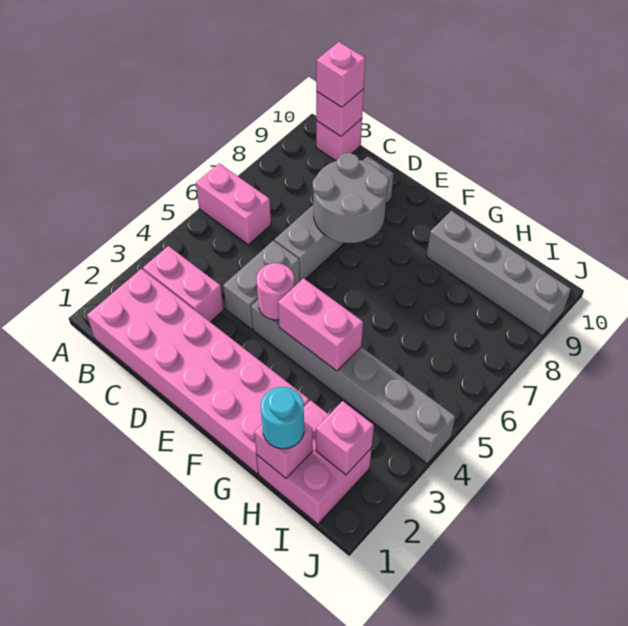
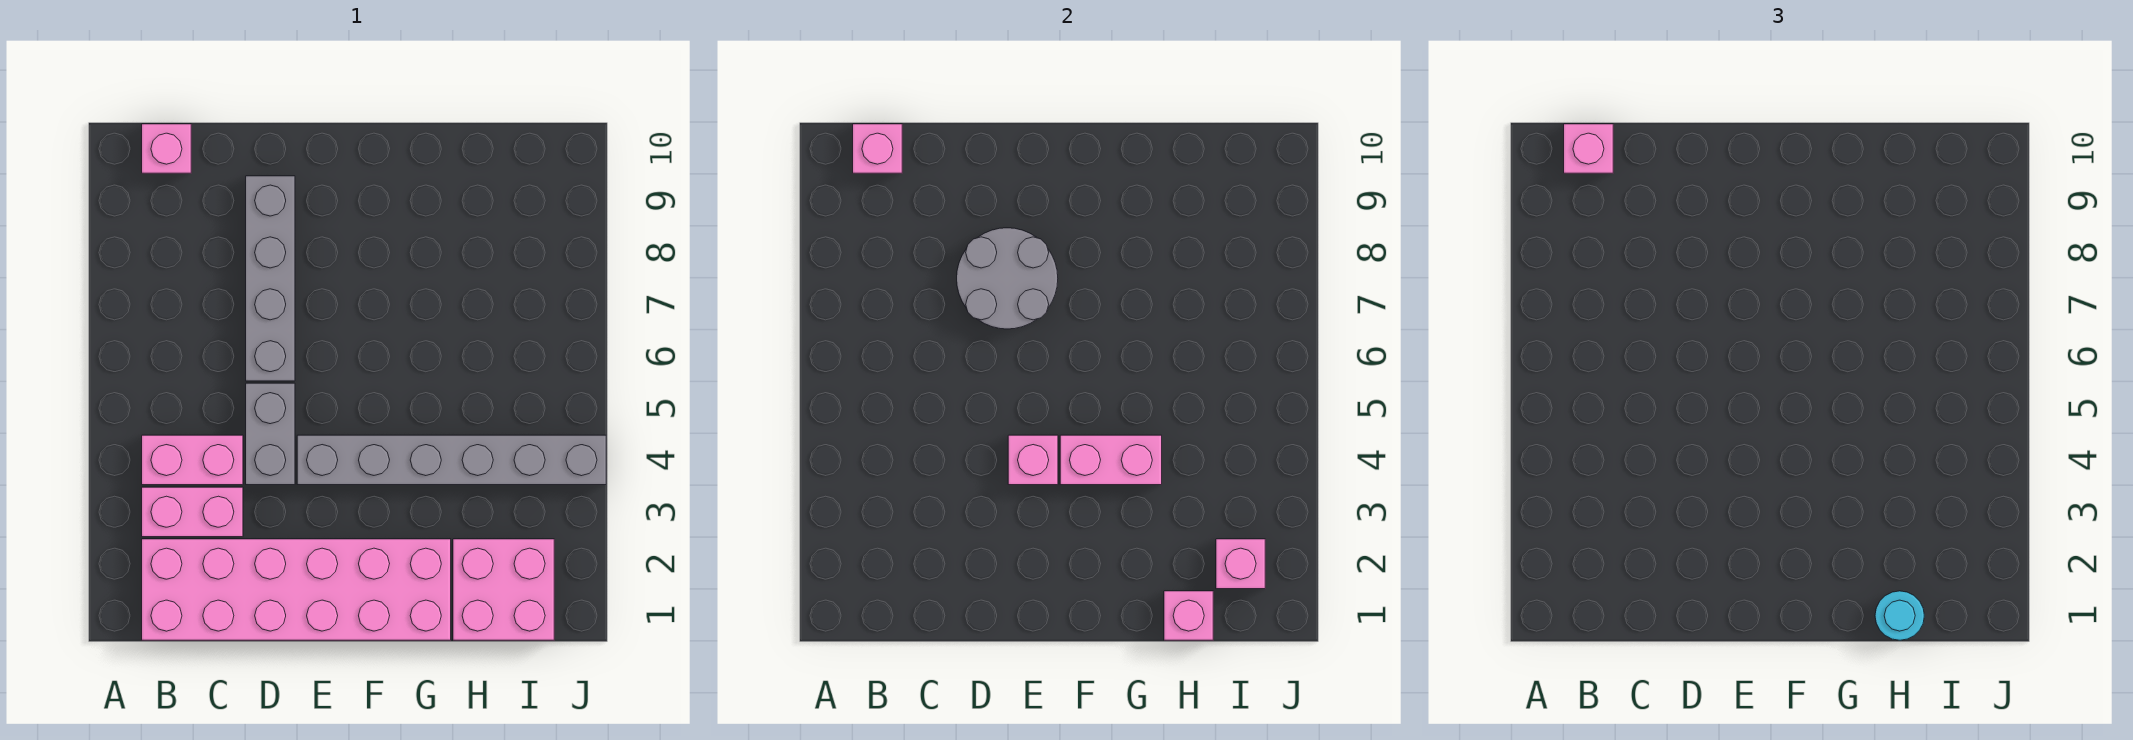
pink 1x2 brick [196,163,271,245] -> pink 1x2 brick moved to [142,435,243,485]
pink 1x1 round brick [256,263,294,320] -> pink 1x1 brick [1008,435,1058,485]
grey 1x4 brick [426,211,571,336] -> none

